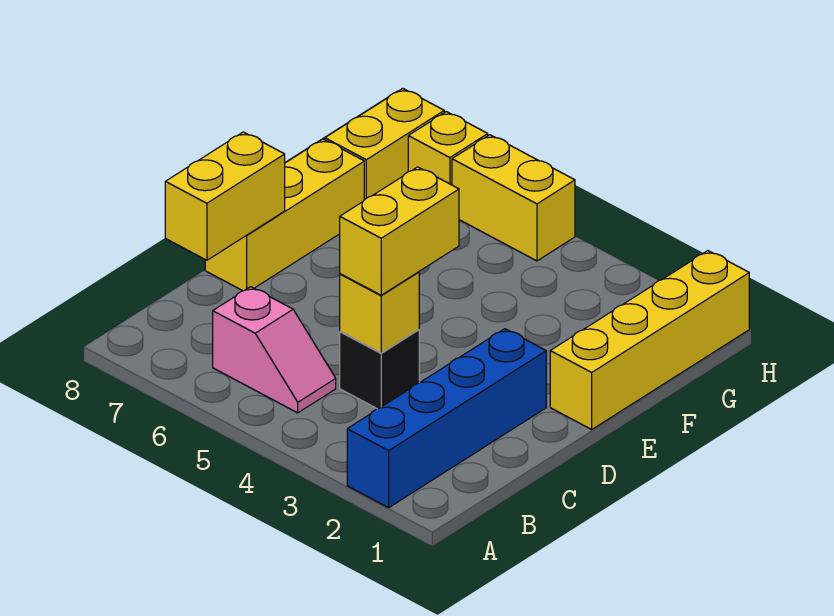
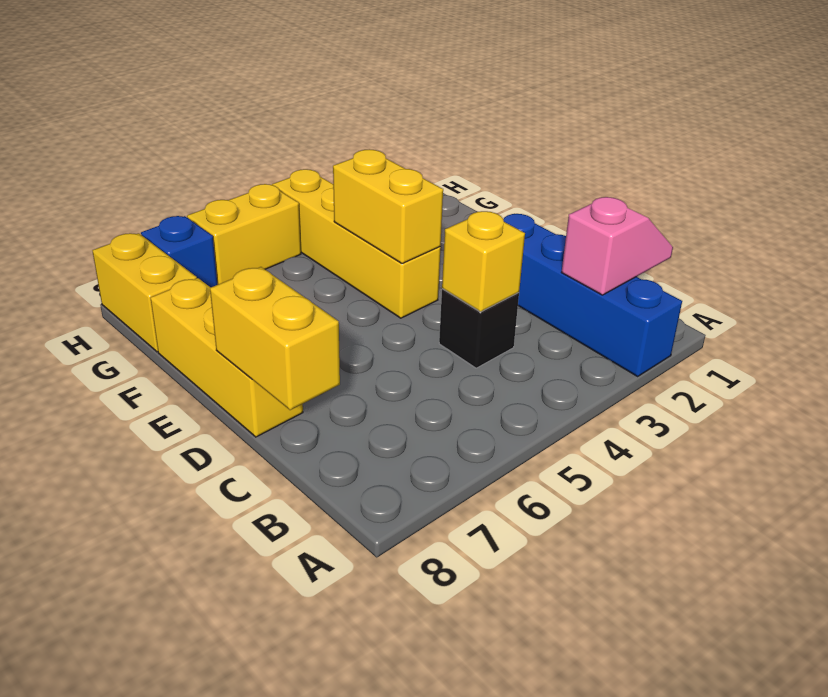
pink 1x2 slope [213,287,336,413] -> pink 1x2 slope moved to [561,197,673,295]
yellow 1x2 brick [340,167,459,295] -> yellow 1x2 brick moved to [333,149,443,264]
yellow 1x4 brick [550,251,749,429] -> yellow 1x4 brick moved to [272,169,441,318]
yellow 1x1 brick [408,112,488,185] -> blue 1x1 brick [141,216,218,287]

